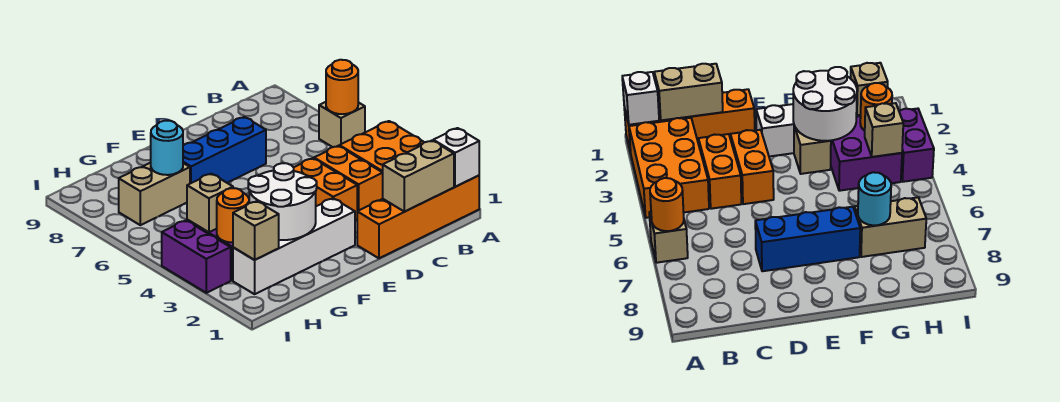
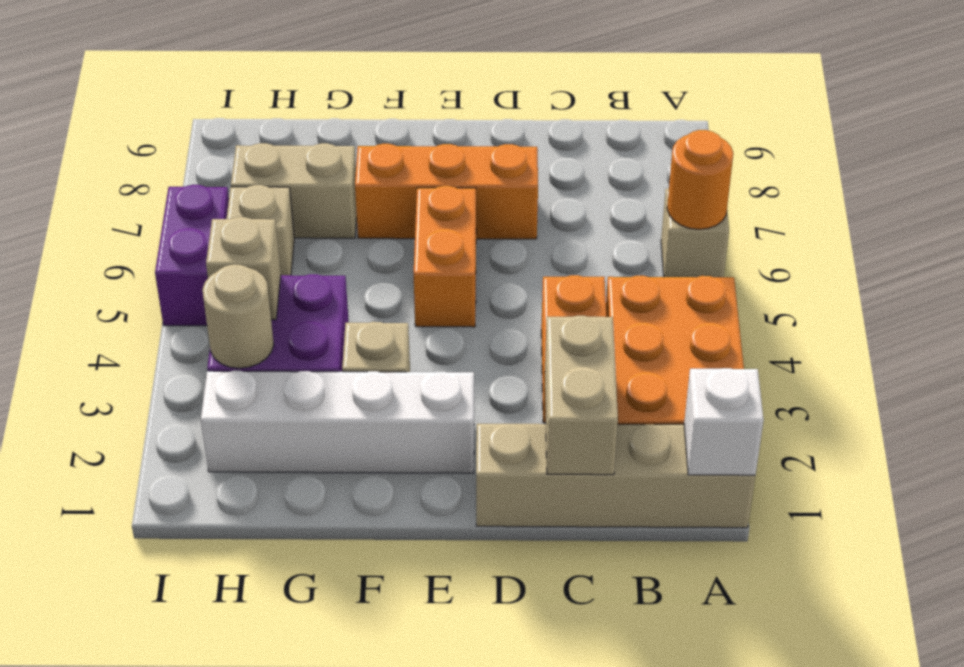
orange 1x4 brick [357,176,479,258] -> tan 1x4 brick [476,424,755,528]
tan 1x2 brick [383,140,454,212] -> tan 1x2 brick turned to [545,316,618,475]
orange 1x2 brick [294,158,357,220] -> orange 1x2 brick moved to [414,186,476,327]
blue 1x3 brick [183,117,266,184] -> orange 1x3 brick [355,144,538,239]
white 2x2 round brick [248,163,317,240] -> none
cyan 1x1 round brick [151,121,183,175] -> none
tan 1x1 brick [233,201,279,260] -> tan 1x1 brick moved to [227,185,294,275]
orange 1x1 round brick [217,188,249,242] -> tan 1x1 round brick [203,265,274,368]
purple 1x2 brick [162,220,231,293] -> purple 1x2 brick moved to [155,185,229,326]

